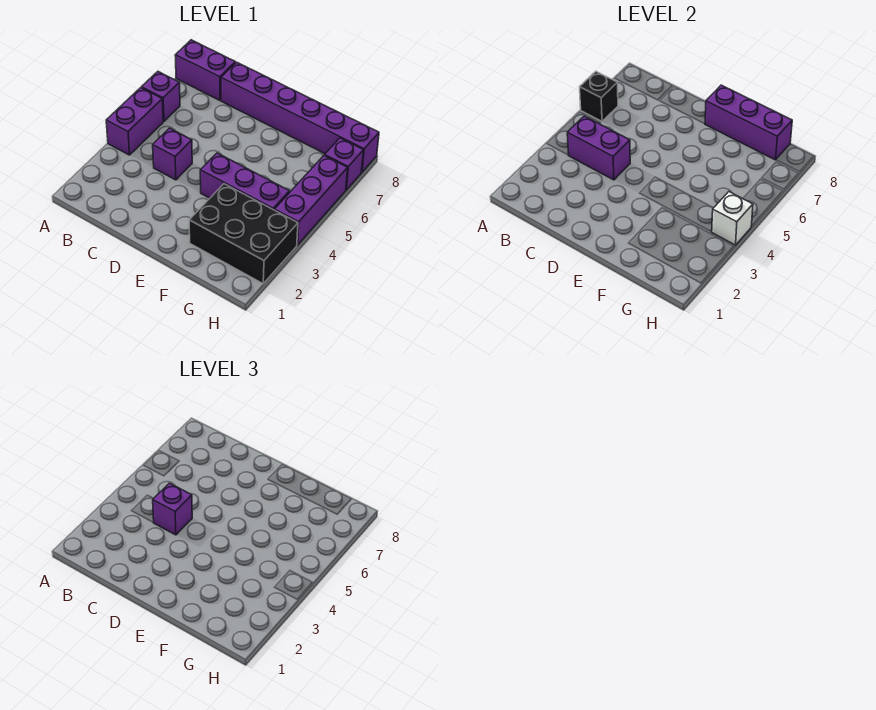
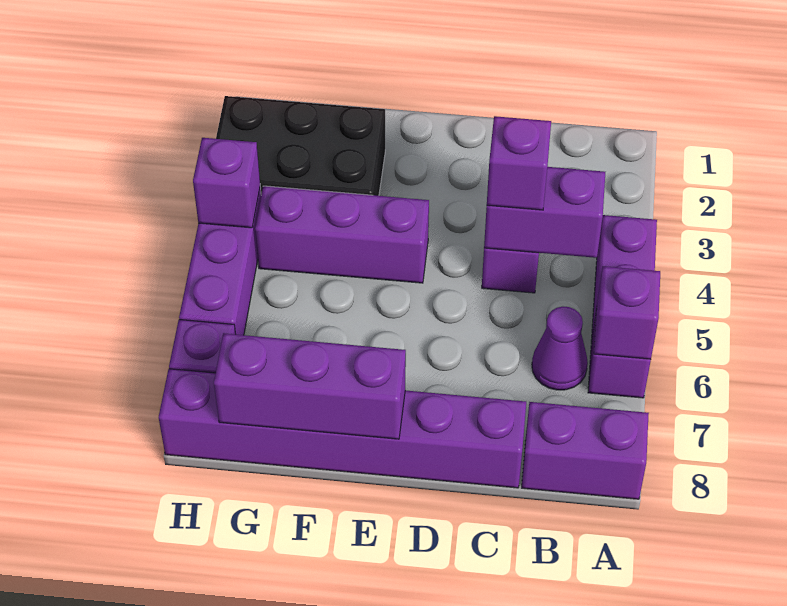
black 1x1 brick [580,72,618,121] -> purple 1x1 brick [594,266,660,359]
none -> purple 1x1 cone [532,307,588,390]
white 1x1 brick [712,192,753,245] -> purple 1x1 brick [193,138,260,228]

